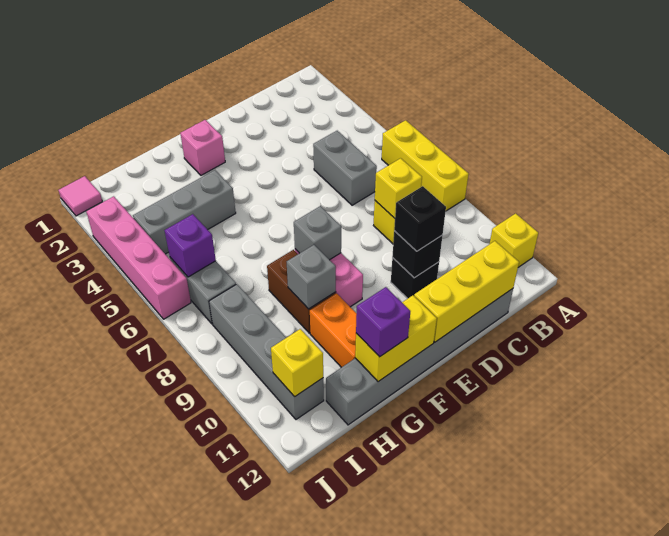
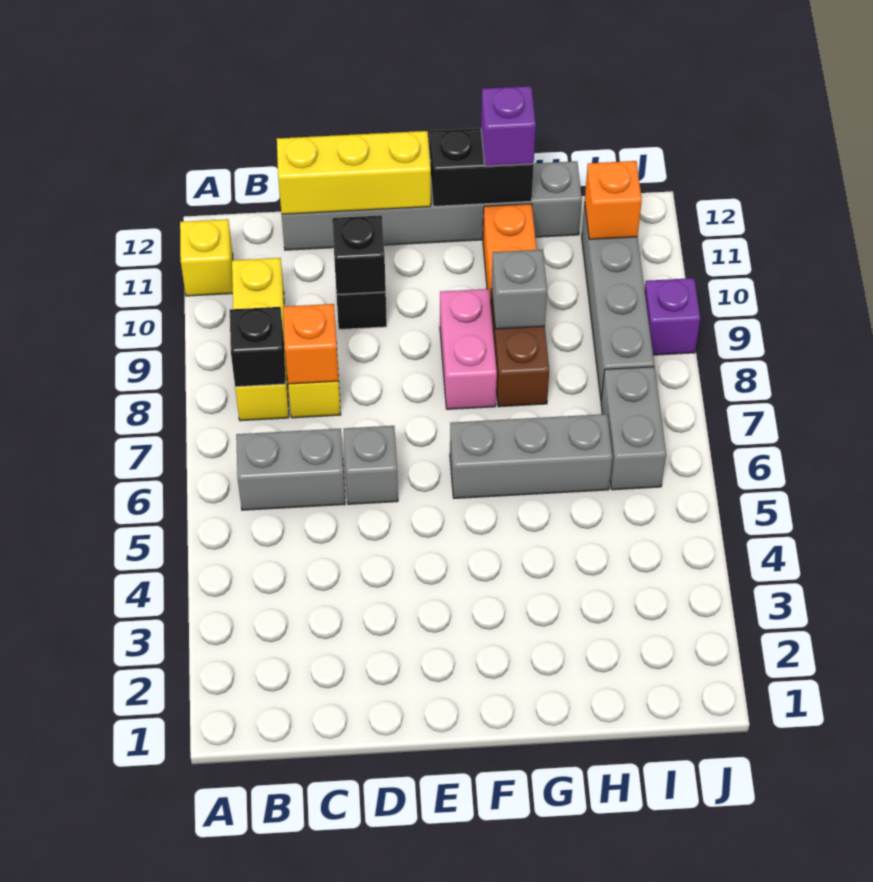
yellow 1x3 brick [382,120,469,211] -> yellow 1x3 brick moved to [232,258,289,421]
grey 1x2 brick [313,131,377,205] -> grey 1x2 brick turned to [236,429,345,510]
yellow 1x1 brick [375,158,422,218] -> orange 1x1 brick [283,304,338,384]
black 1x1 brick [394,186,446,251] -> black 1x1 brick moved to [230,307,286,387]
pink 1x1 brick [180,120,225,175] -> none
grey 1x1 brick [294,206,341,260] -> grey 1x1 brick moved to [344,426,398,504]
yellow 1x2 brick [355,295,437,382] -> black 1x2 brick [430,128,534,206]
grey 1x3 brick [133,170,236,254] -> grey 1x3 brick moved to [450,414,613,498]
purple 1x1 brick [165,214,216,277] -> purple 1x1 brick moved to [645,278,700,355]
yellow 1x1 brick [271,329,323,397] -> orange 1x1 brick [585,161,642,239]
pink 1x1 tile [59,176,102,216] -> none
pink 1x4 brick [86,196,191,319] -> none

